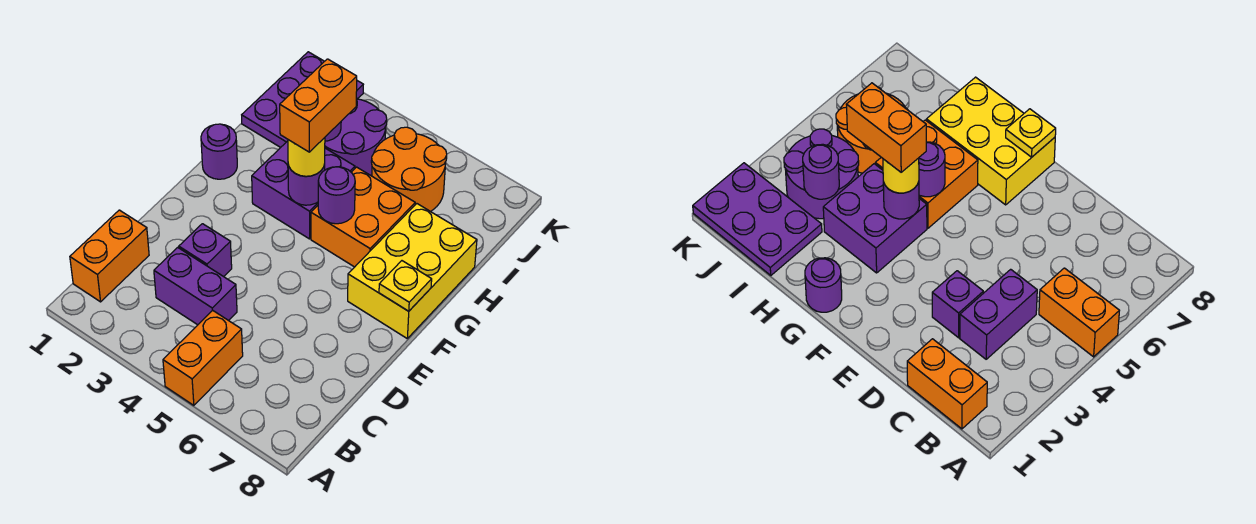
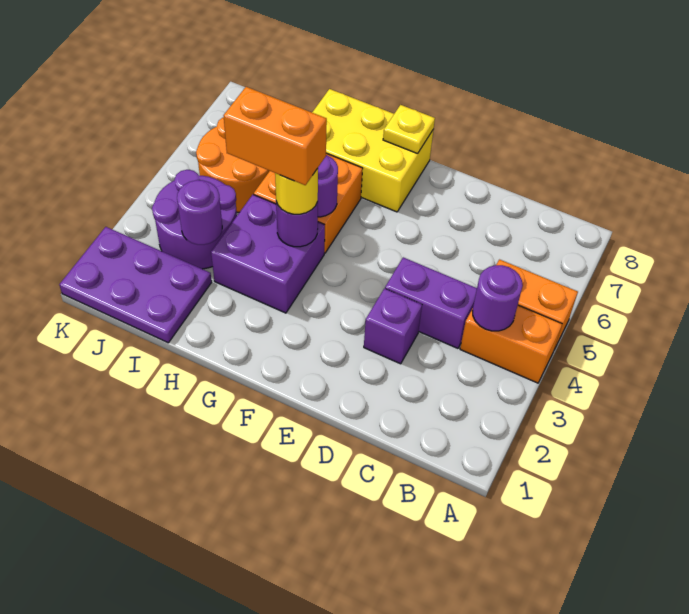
orange 1x2 brick [70,210,149,302] -> orange 1x2 brick moved to [460,306,562,383]
purple 1x2 brick [154,247,237,325] -> purple 1x2 brick turned to [385,257,477,348]
purple 1x1 round brick [201,124,237,179] -> purple 1x1 round brick moved to [472,265,523,331]

